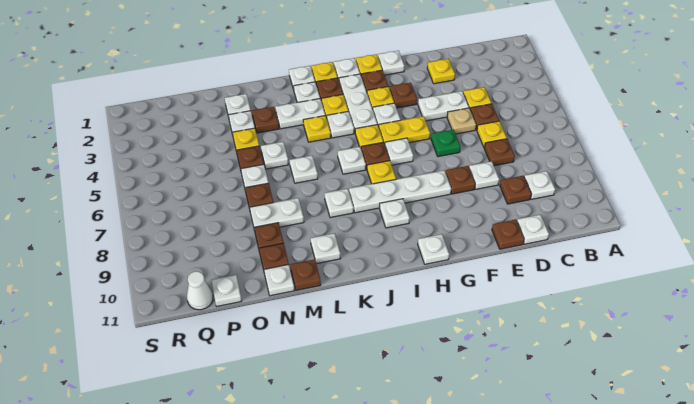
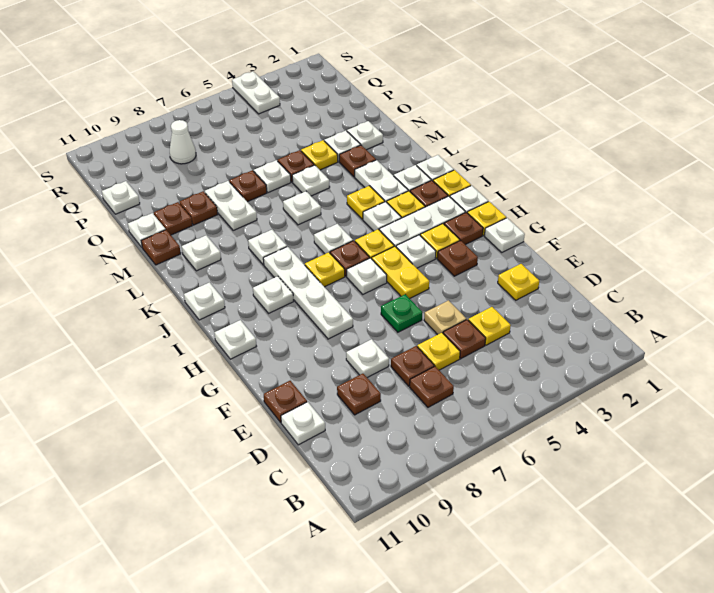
white 1x1 plate [524,171,555,199] -> white 1x1 plate moved to [184,282,225,320]
white 1x2 plate [418,91,469,121] -> white 1x2 plate moved to [232,72,280,114]
brown 1x1 plate [445,166,475,194] -> brown 1x1 plate moved to [410,366,454,407]
white 1x1 cone [187,271,213,310] -> white 1x1 cone moved to [170,120,196,164]

